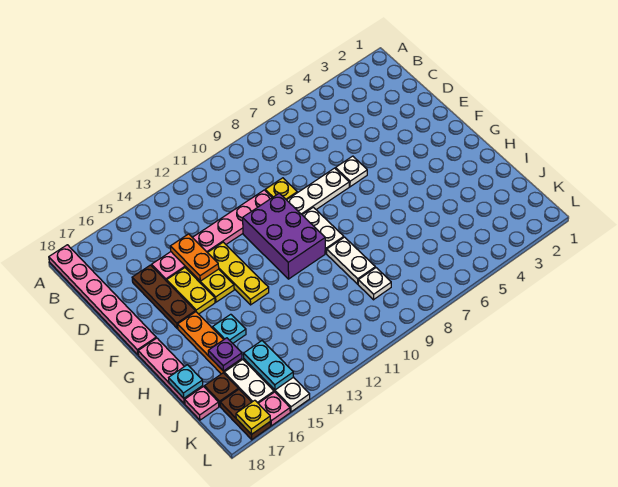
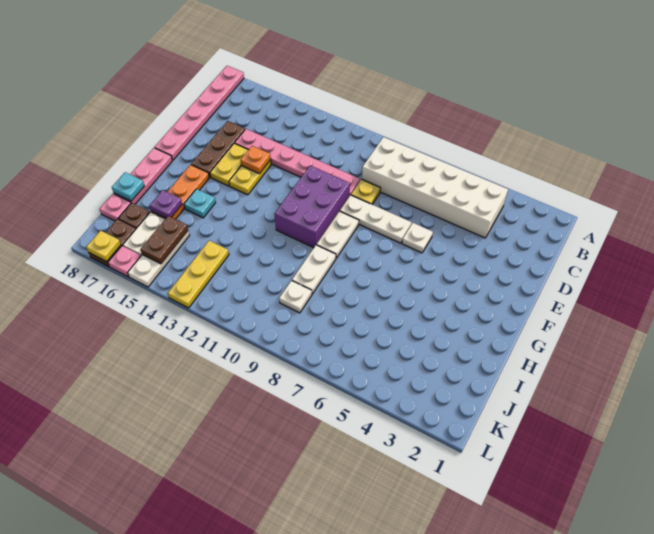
none -> white 2x6 brick [362,137,508,238]
orange 1x2 plate [170,234,219,281] -> orange 1x1 plate [240,146,271,174]
yellow 1x3 plate [208,242,269,305] -> yellow 1x3 plate moved to [168,241,229,308]
cyan 1x2 plate [244,341,293,390] -> brown 1x2 plate [140,216,188,264]

